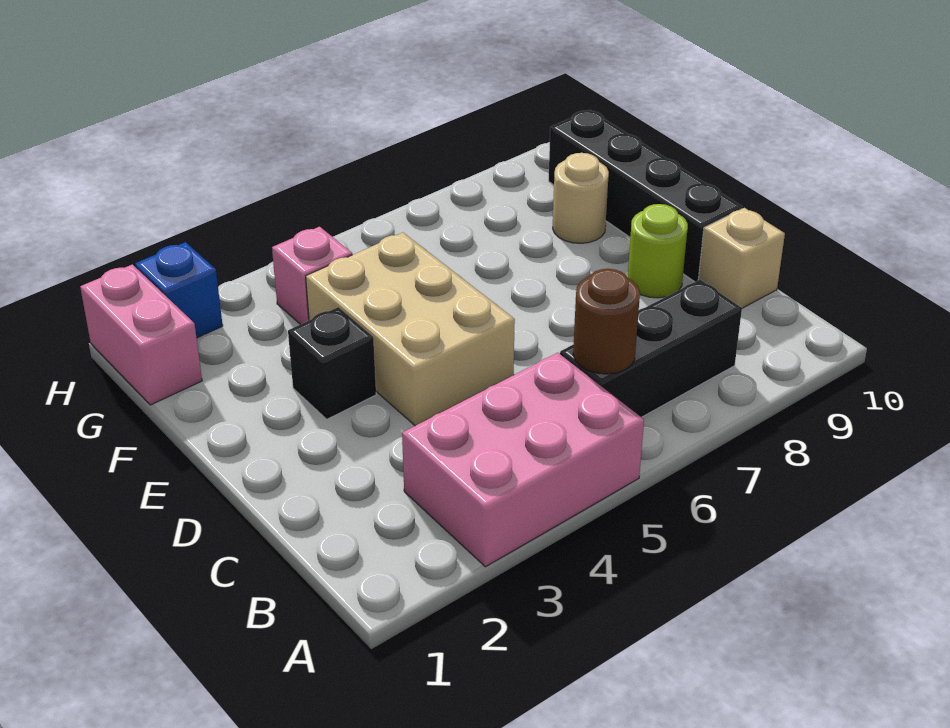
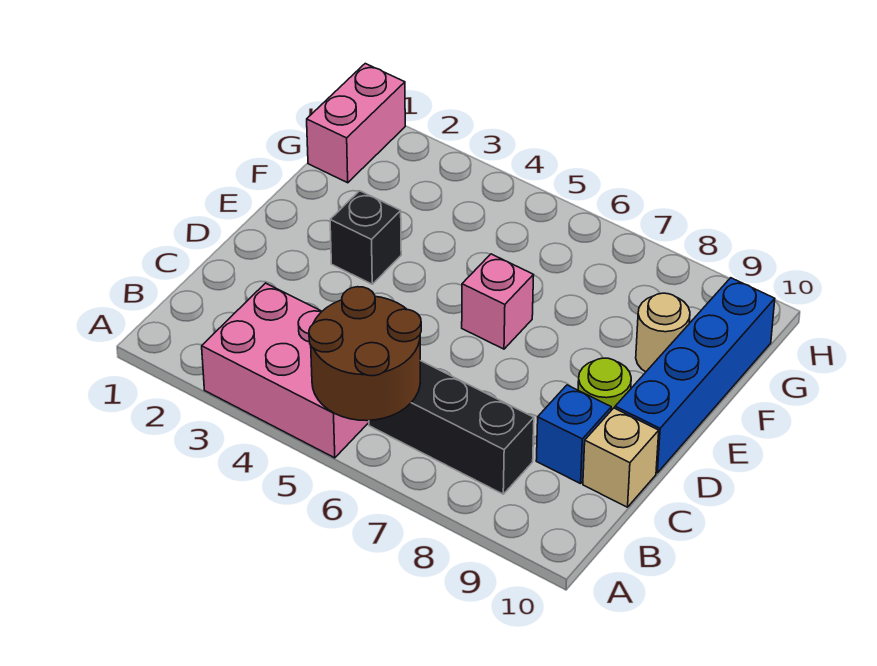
brown 1x1 round brick [573,269,640,374] -> brown 2x2 round brick [309,287,421,421]
tan 2x3 brick [306,233,515,426] -> none
black 1x4 brick [549,110,742,282] -> blue 1x4 brick [615,278,775,473]
pink 1x1 brick [272,227,352,325] -> pink 1x1 brick moved to [462,254,534,349]
blue 1x1 brick [135,242,223,338] -> blue 1x1 brick moved to [536,385,611,484]

